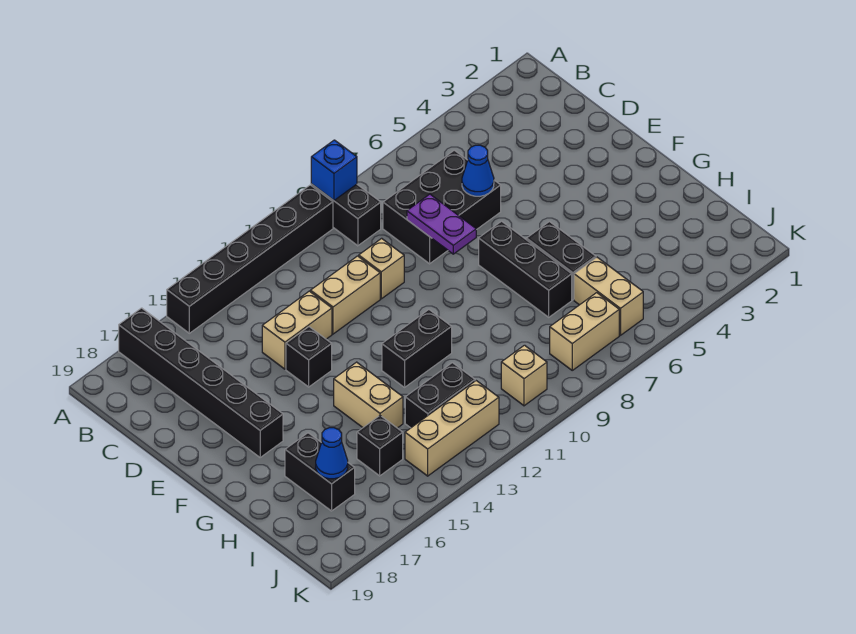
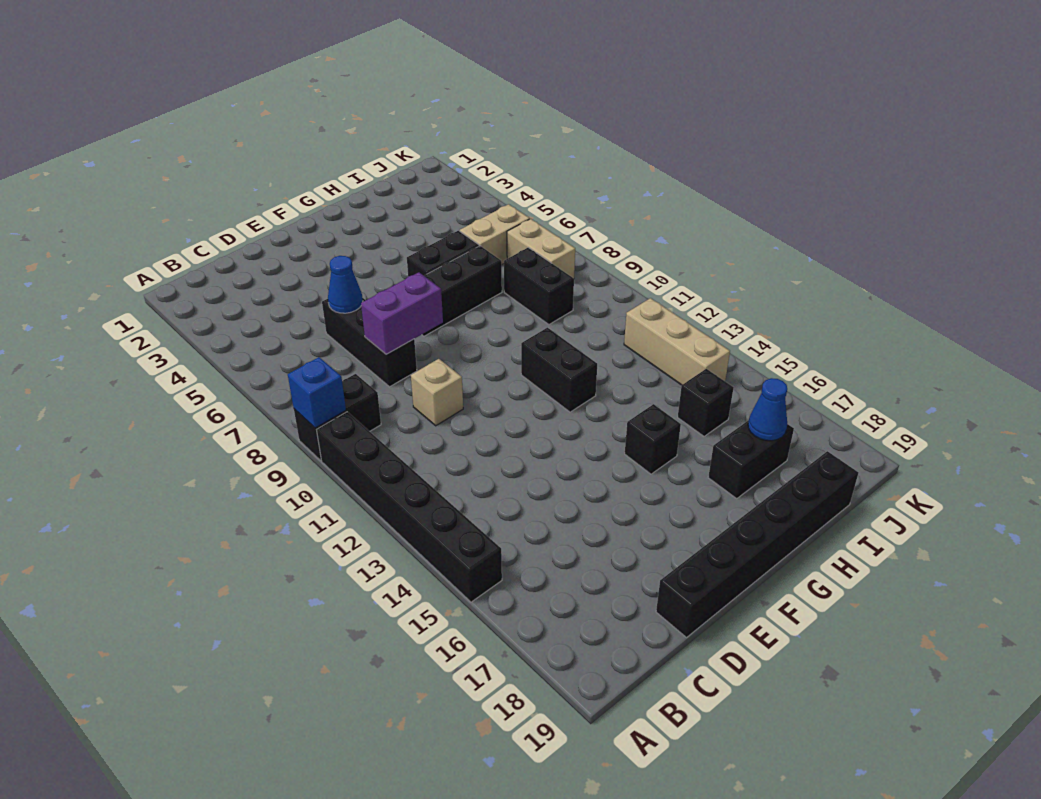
black 1x6 brick [119,308,283,457] -> black 1x6 brick moved to [656,451,859,637]
black 2x3 brick [383,150,501,264] -> black 1x3 brick [322,298,417,387]
purple 1x2 plate [407,194,476,254] -> purple 1x2 brick [361,272,443,354]
tan 1x2 brick [310,256,380,334] -> none
tan 1x2 brick [262,291,332,369] -> none
black 1x1 brick [286,327,332,387] -> black 1x1 brick moved to [625,404,681,474]
tan 1x2 brick [334,362,403,428] -> none
black 1x2 brick [405,363,475,428] -> black 1x2 brick moved to [504,248,574,324]
tan 1x1 brick [501,345,547,406] -> none

